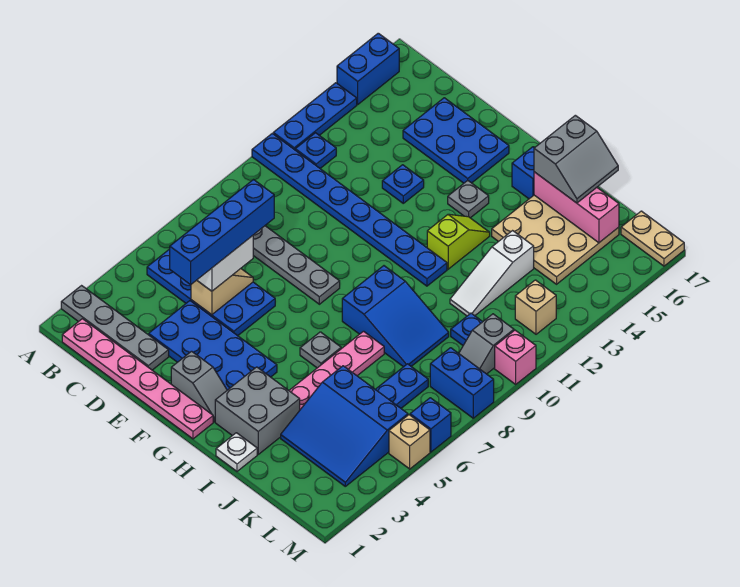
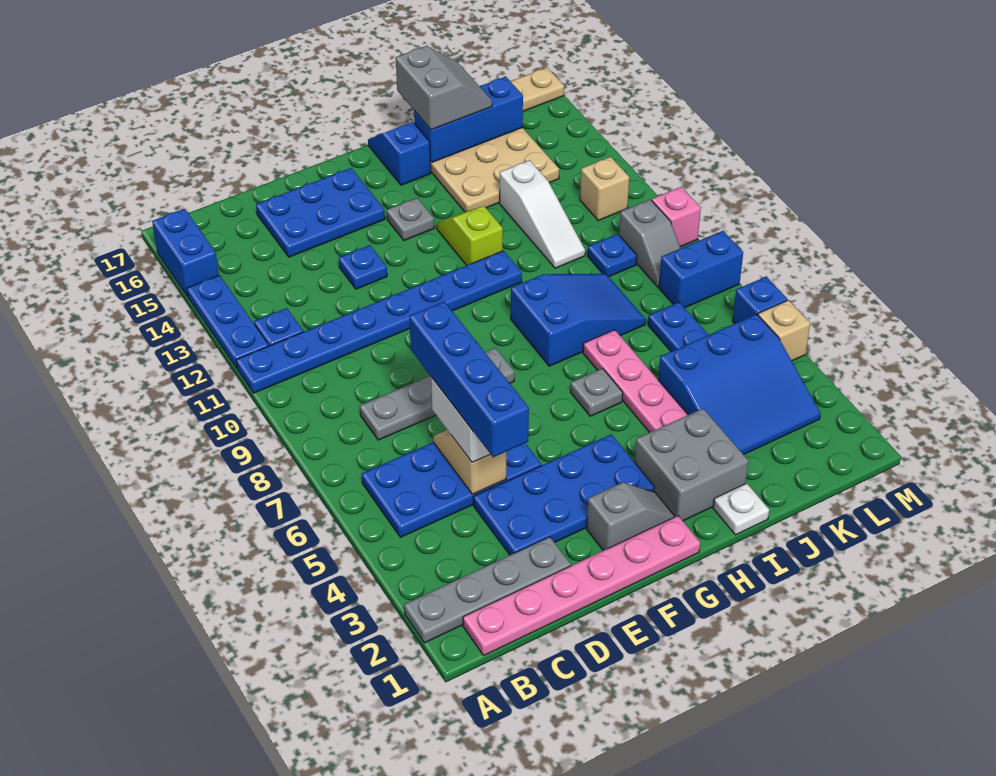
pink 1x3 brick [534,172,619,243] -> blue 1x3 brick [414,77,523,162]

